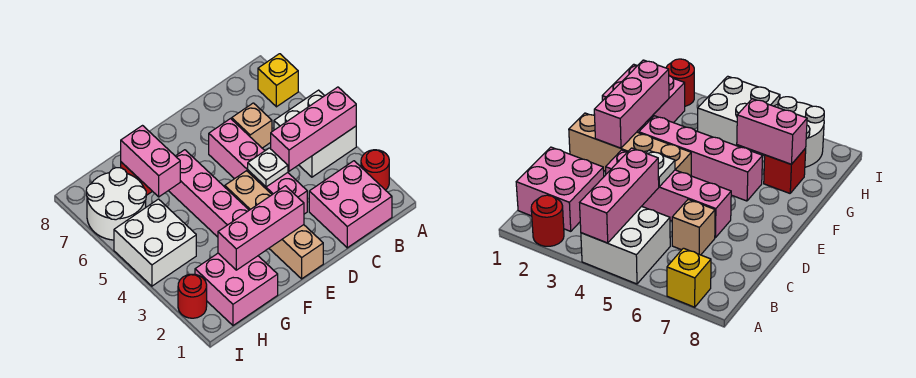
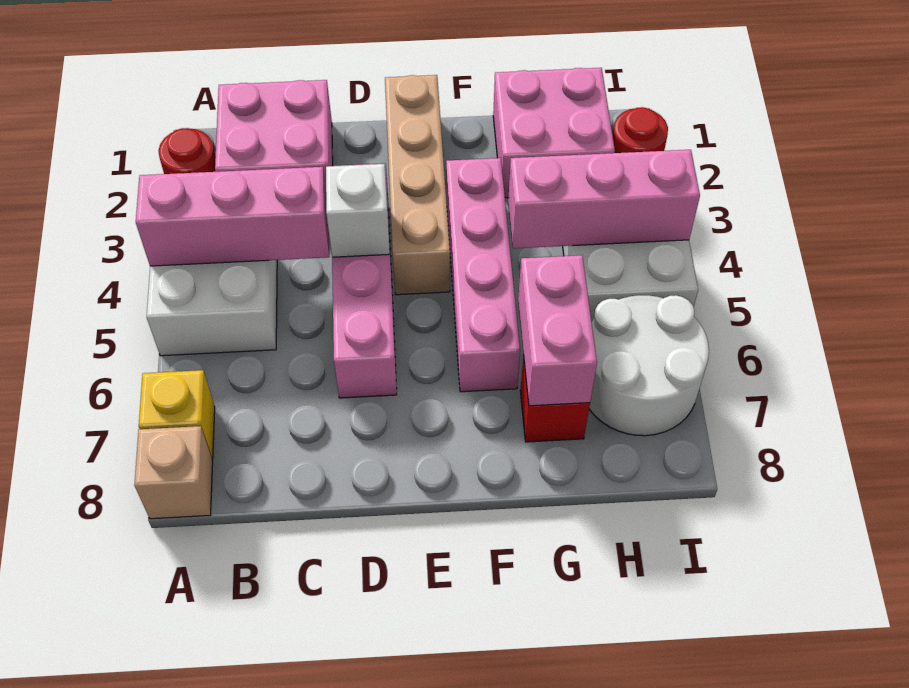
tan 1x1 brick [232,103,272,148] -> tan 1x1 brick moved to [134,426,213,519]
white 1x1 plate [248,148,288,187] -> white 1x1 brick [326,164,390,257]
pink 1x3 brick [218,186,304,270] -> pink 1x3 brick moved to [508,150,700,248]

